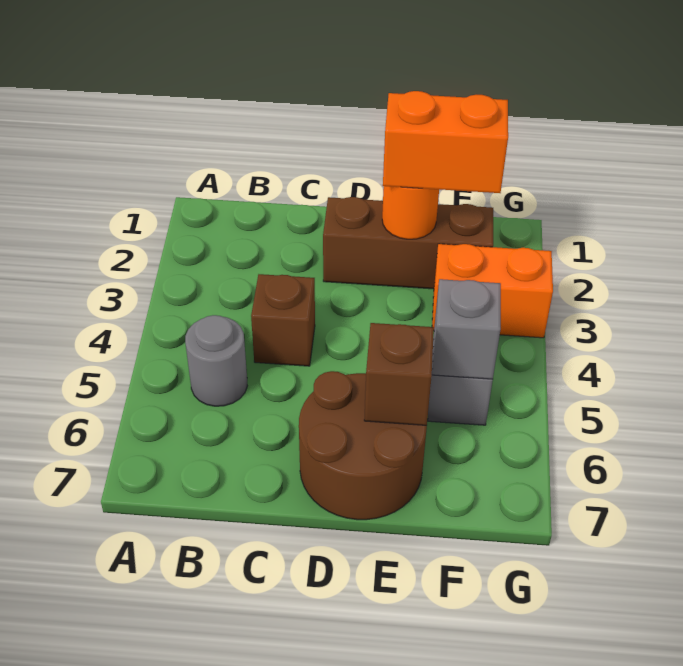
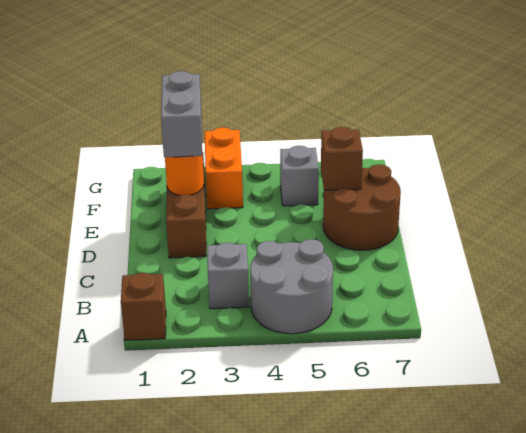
grey 1x1 round brick [185,315,247,406] -> grey 2x2 round brick [250,239,333,334]
brown 1x1 brick [251,274,315,366] -> brown 1x1 brick moved to [121,273,166,341]
orange 1x2 brick [383,91,508,193] -> grey 1x2 brick [161,71,202,157]
grey 1x1 brick [432,279,501,379] -> grey 1x1 brick moved to [207,243,249,309]

